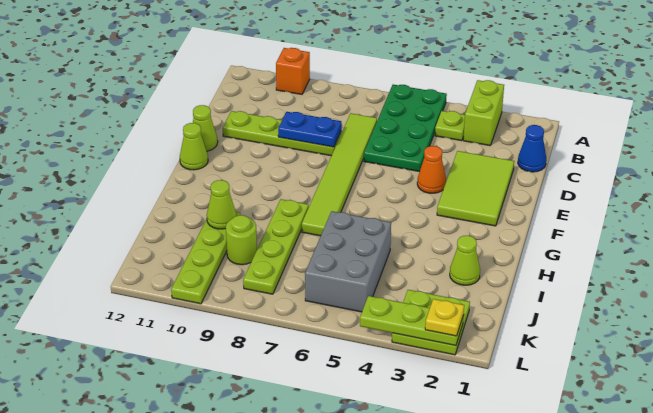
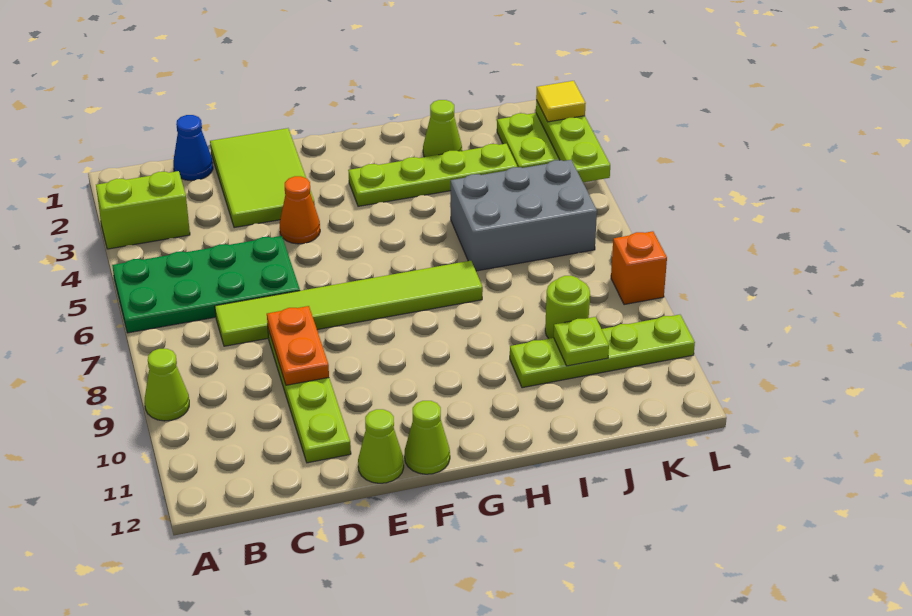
orange 1x1 brick [276,48,310,94] -> orange 1x1 brick moved to [611,231,667,305]
lime 1x1 plate [435,111,465,141] -> lime 1x1 plate moved to [554,317,609,366]
lime 2x3 tile [437,151,514,226] -> lime 2x3 tile turned to [210,128,315,228]
blue 1x2 plate [278,112,341,147] -> orange 1x2 plate [267,306,329,385]
lime 1x4 plate [243,199,309,294] -> lime 1x4 plate moved to [348,144,517,206]
lime 1x1 cone [207,180,236,229] -> lime 1x1 cone moved to [145,349,189,421]
yellow 1x1 plate [425,299,464,336] -> yellow 1x1 tile [536,81,586,122]

